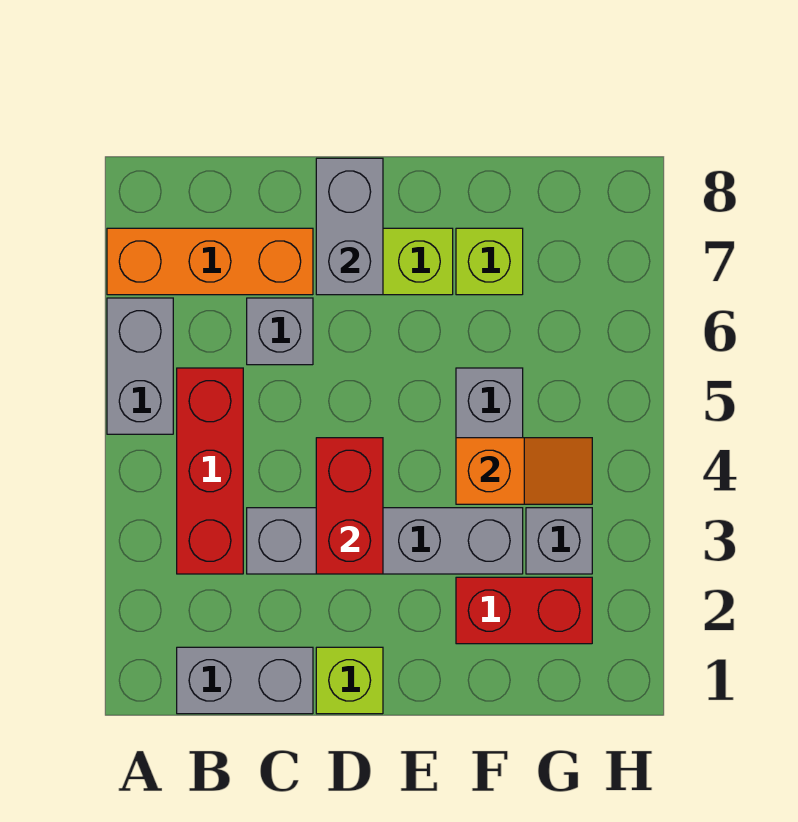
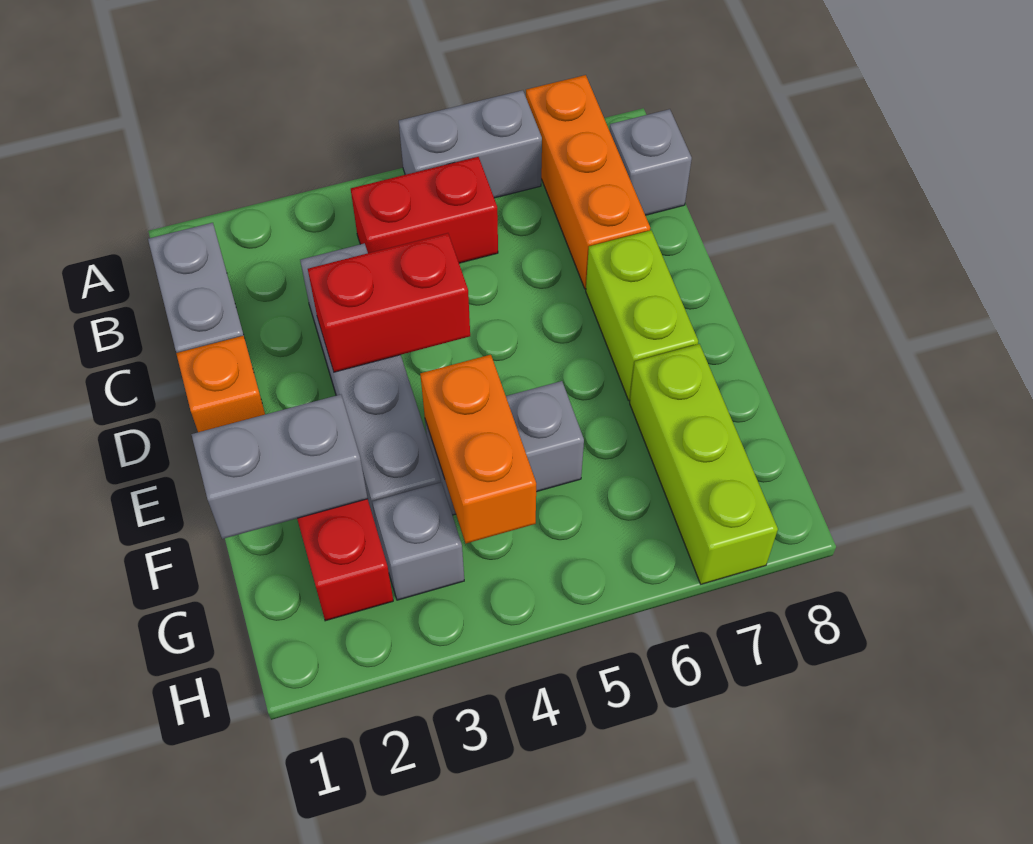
red 1x3 brick [177,368,243,574] -> red 1x2 brick [351,157,498,263]
grey 1x1 brick [247,298,313,365] -> grey 1x1 brick moved to [609,109,692,215]
lime 1x1 brick [316,647,383,714] -> orange 1x1 brick [176,336,265,432]
grey 1x2 brick [316,158,383,295] -> grey 1x2 brick moved to [191,394,368,539]
orange 1x2 slope [456,438,592,504] -> orange 1x2 brick [420,355,536,543]
lime 1x1 brick [456,228,523,295] -> lime 1x3 brick [630,344,778,584]

